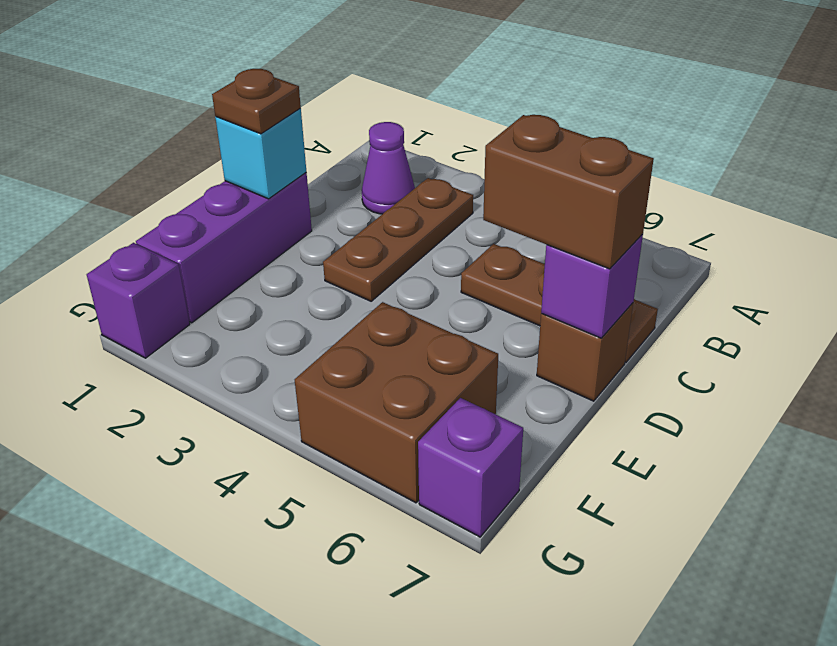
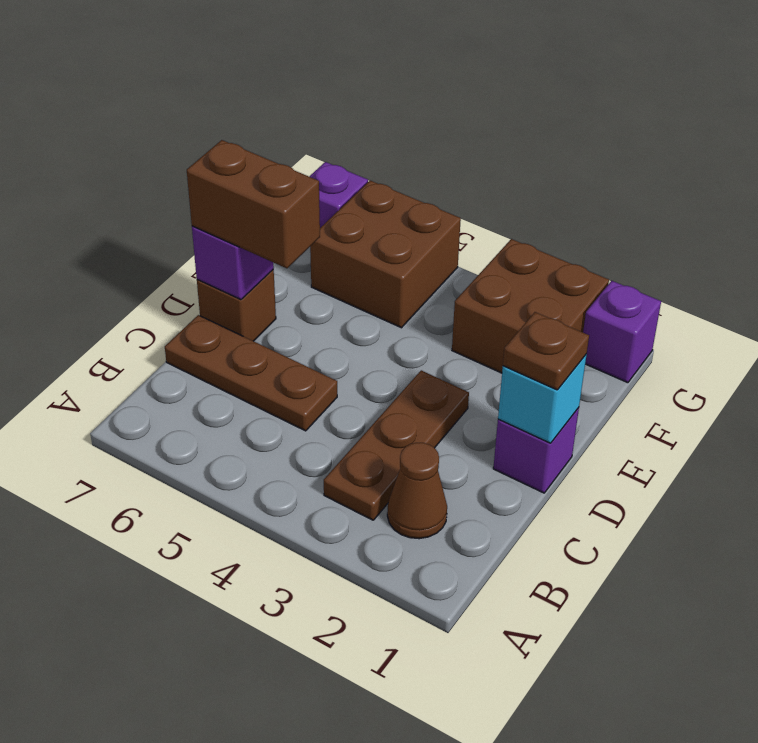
purple 1x1 cone [362,122,415,214] -> brown 1x1 cone [387,443,447,539]
purple 1x3 brick [136,173,312,323] -> purple 1x1 brick [493,408,579,493]
none -> brown 2x2 brick [452,239,609,373]

